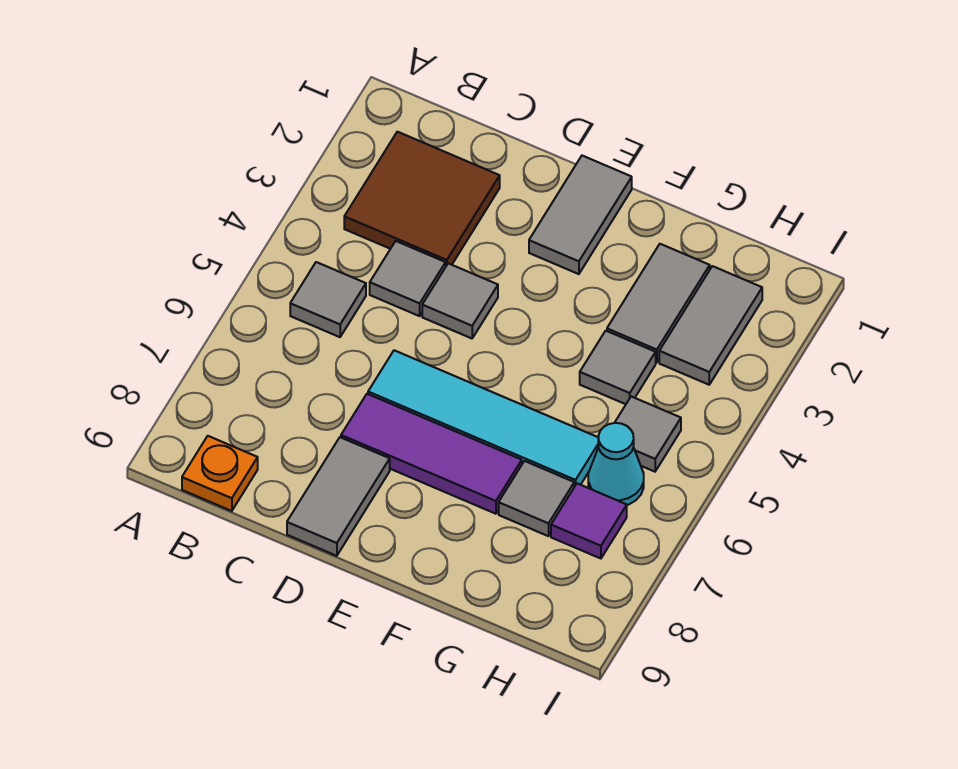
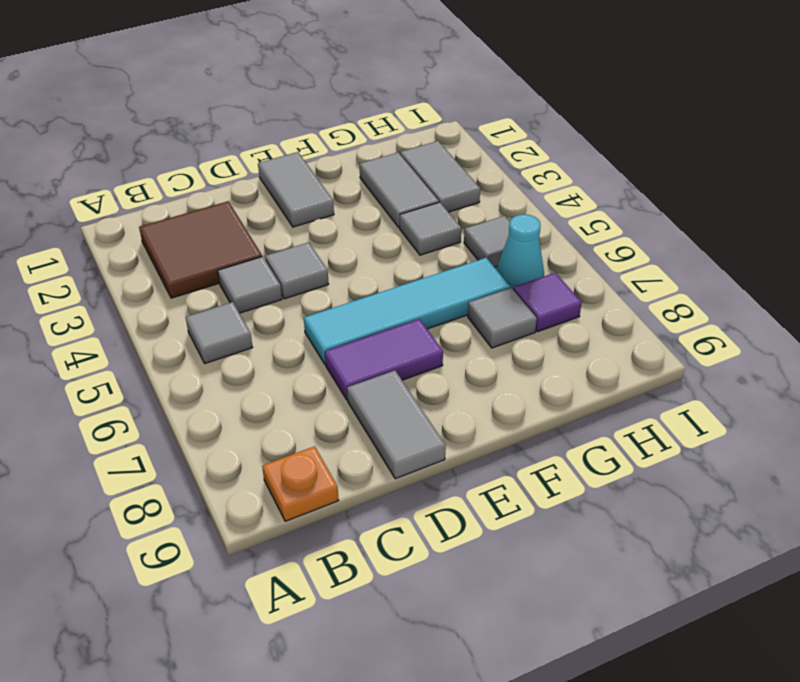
purple 1x3 tile [341,394,522,514] -> purple 1x2 tile [325,319,443,400]

